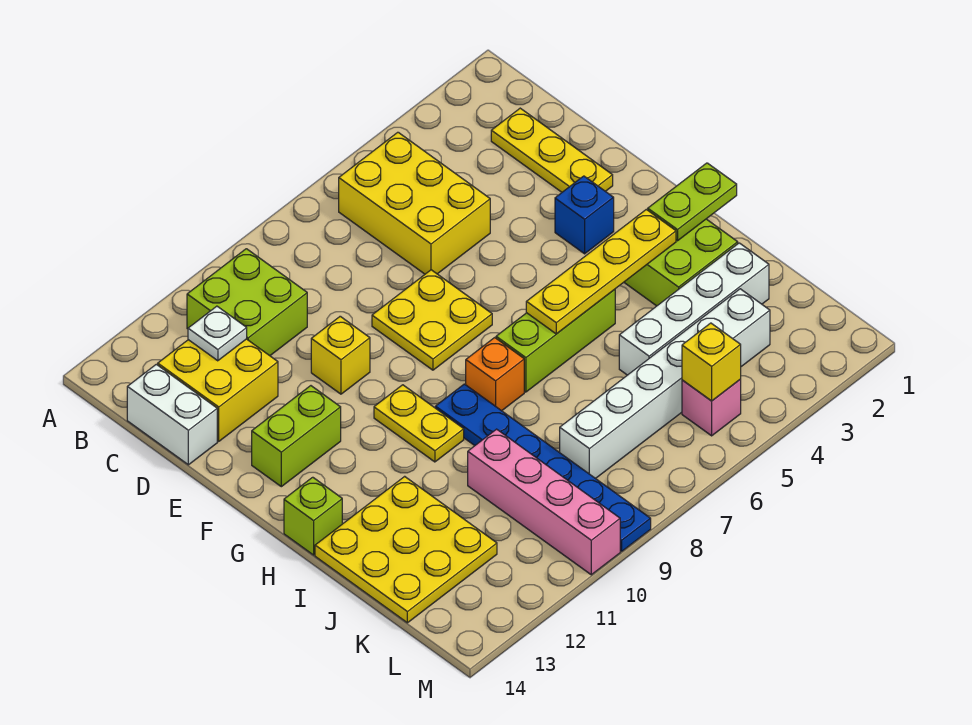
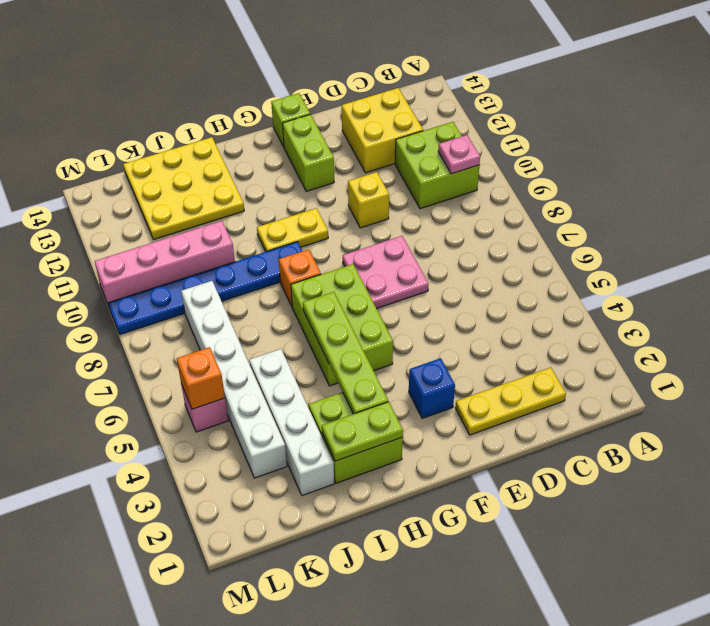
yellow 2x3 brick [339,132,490,274] -> none
none -> pink 1x1 plate [438,135,480,174]
white 1x1 plate [188,306,247,361] -> none
white 1x2 brick [127,364,217,465] -> none
yellow 2x2 plate [372,270,492,370] -> pink 2x2 plate [343,236,429,308]
lime 1x2 plate [648,163,737,241] -> lime 1x2 plate turned to [322,402,403,461]
yellow 1x4 plate [526,209,676,334] -> lime 1x4 plate [303,292,388,414]
lime 1x3 brick [496,289,615,392] -> lime 2x3 brick [291,264,393,386]
lime 1x1 brick [284,477,342,555] -> lime 1x1 brick moved to [271,93,310,147]
yellow 1x1 brick [682,323,741,401] -> orange 1x1 brick [177,347,225,409]

